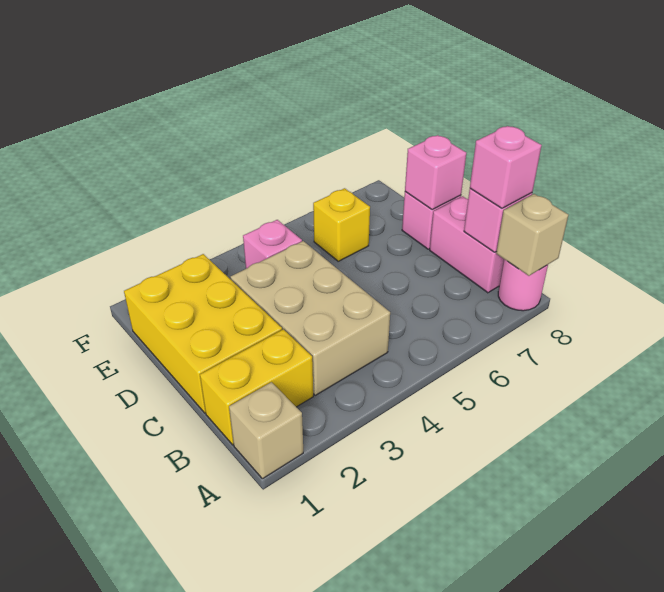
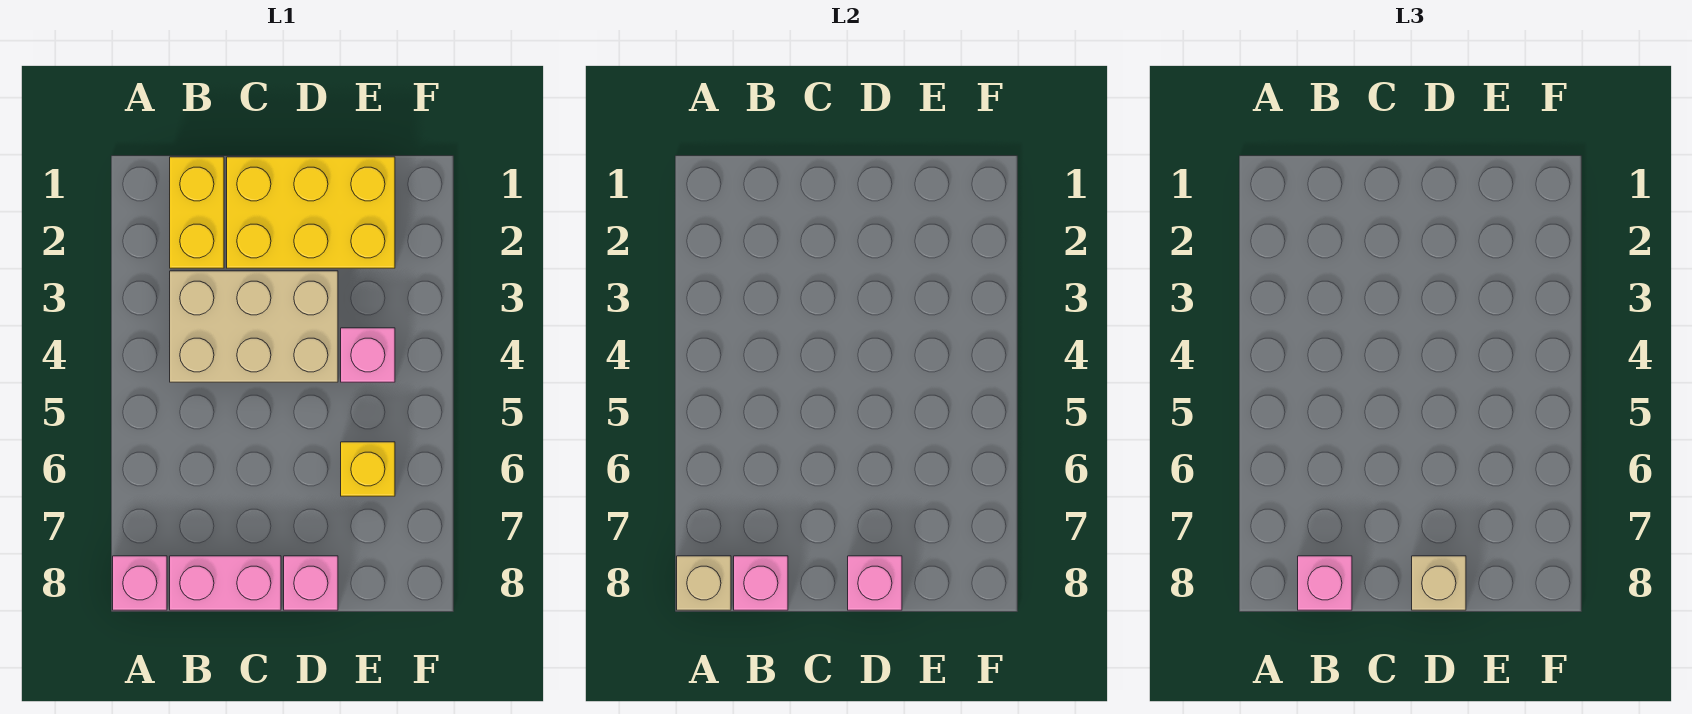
tan 1x1 brick [229,382,303,479] -> tan 1x1 brick moved to [1412,556,1466,610]
pink 1x1 round brick [498,259,548,311] -> pink 1x1 brick [113,556,167,610]

